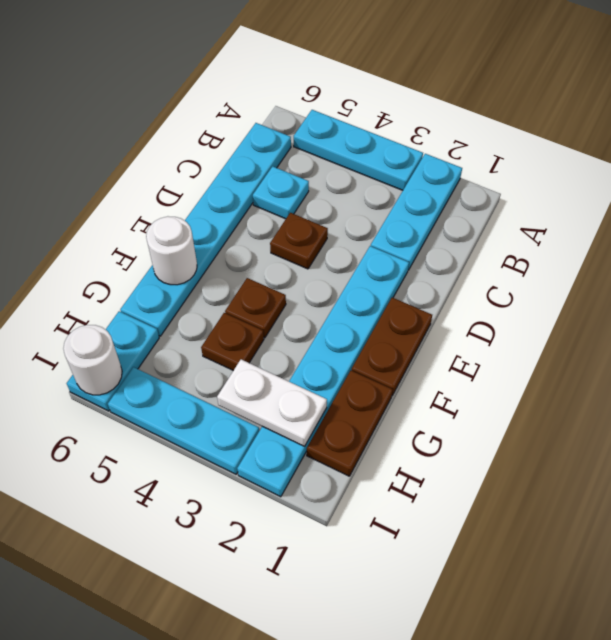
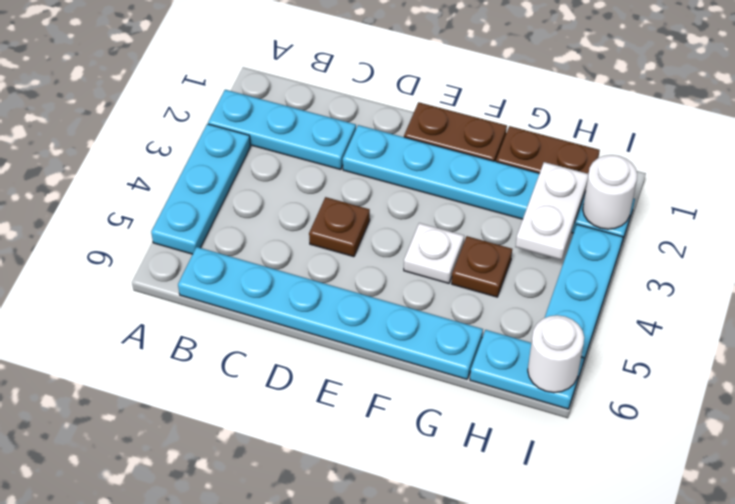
cyan 1x1 plate [253,166,309,219] -> none
brown 1x1 plate [225,278,286,338] -> white 1x1 plate [404,223,464,283]
white 1x1 round brick [146,216,197,285] -> white 1x1 round brick moved to [583,155,637,229]

